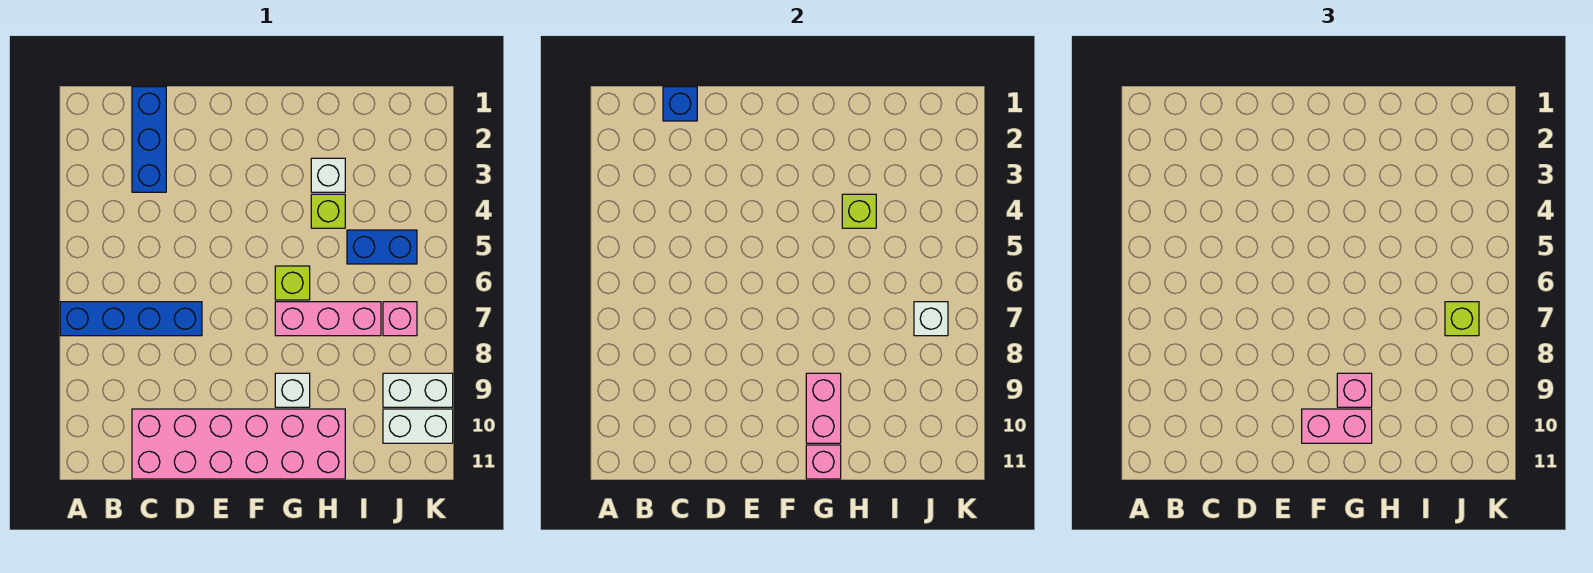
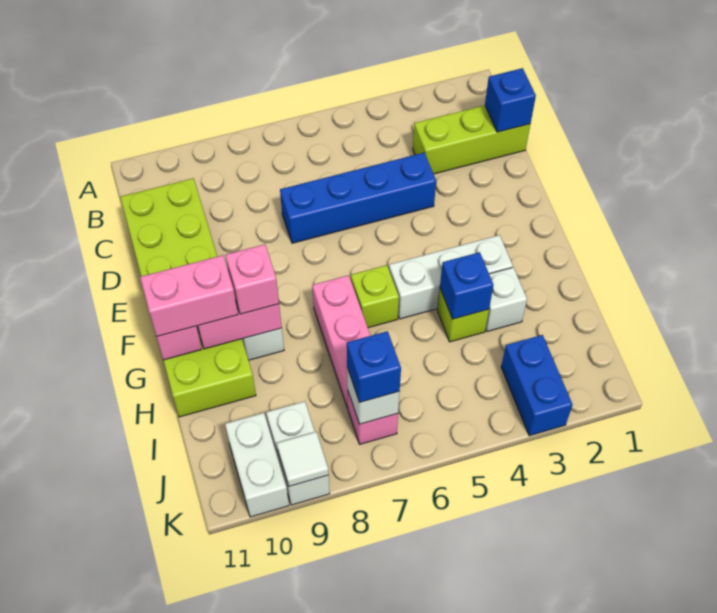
blue 1x4 brick [60,302,202,336] -> blue 1x4 brick turned to [280,153,436,243]
blue 1x3 brick [132,87,166,192] -> lime 1x3 brick [413,105,530,174]
pink 2x6 brick [132,409,345,479] -> lime 2x6 brick [120,178,256,417]
pink 1x2 brick [1302,409,1372,443] -> pink 1x2 brick turned to [140,255,238,337]
none -> white 1x3 brick [389,235,513,319]
lime 1x1 brick [842,194,876,228] -> blue 1x1 brick [440,252,493,319]
blue 1x2 brick [347,230,417,264] -> blue 1x2 brick moved to [501,335,572,436]
lime 1x1 brick [1445,302,1479,336] -> blue 1x1 brick [347,331,401,403]
none -> white 1x1 tile [277,432,329,486]

